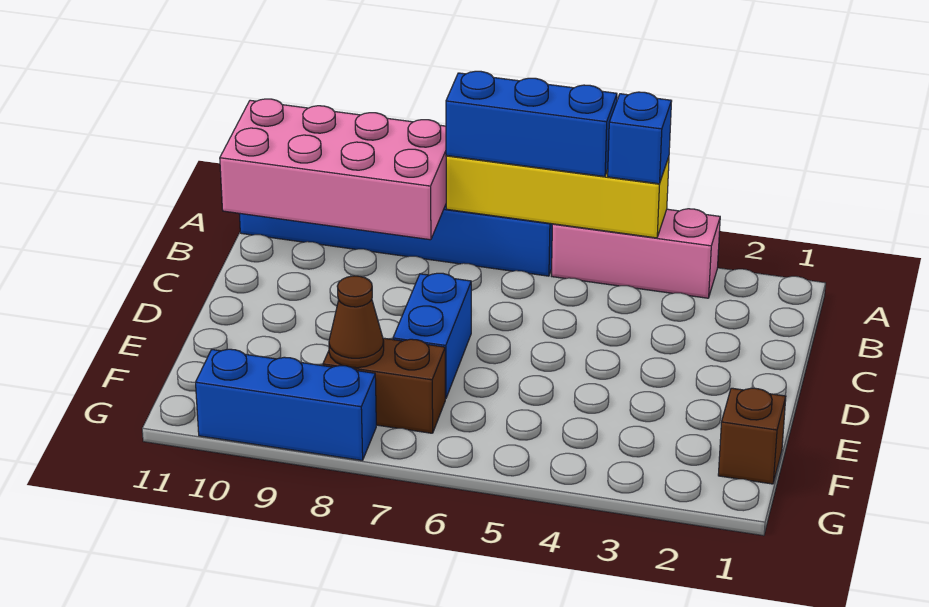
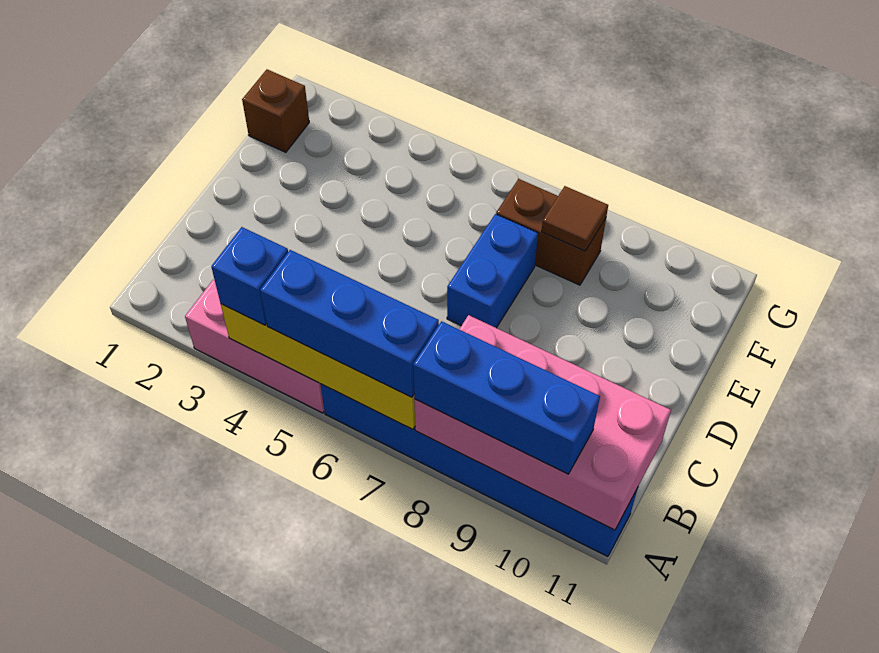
brown 1x1 cone [329,276,384,368] -> brown 1x1 tile [542,186,608,251]
blue 1x3 brick [196,349,376,461] -> blue 1x3 brick moved to [413,321,600,474]

